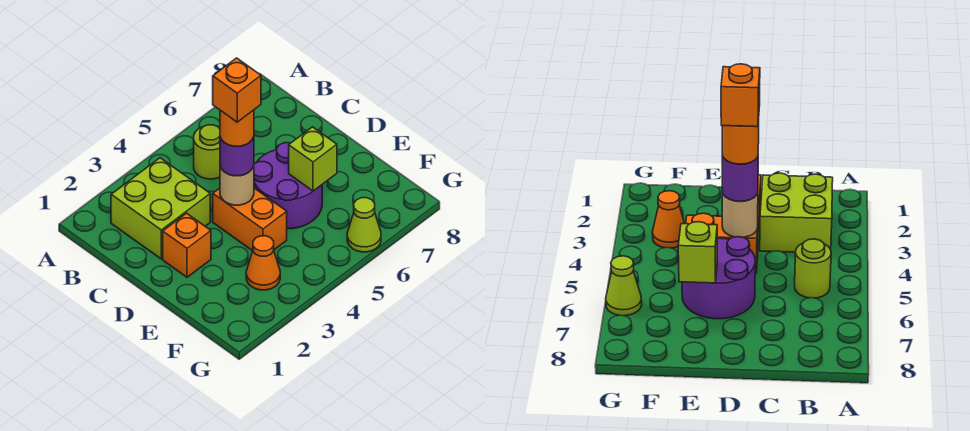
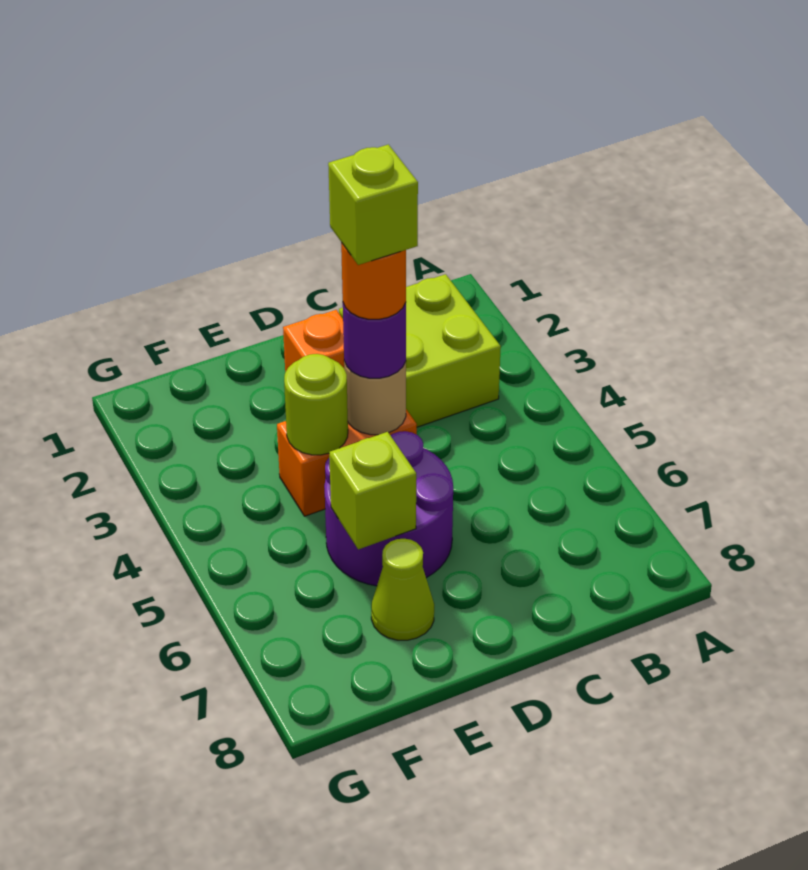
lime 1x1 round brick [194,125,220,179] -> lime 1x1 round brick moved to [284,354,348,455]
orange 1x1 brick [213,58,261,122] -> lime 1x1 brick [328,144,418,265]
orange 1x1 cone [246,236,280,290] -> none
lime 1x1 cone [347,198,381,252] -> lime 1x1 cone moved to [371,539,434,640]

